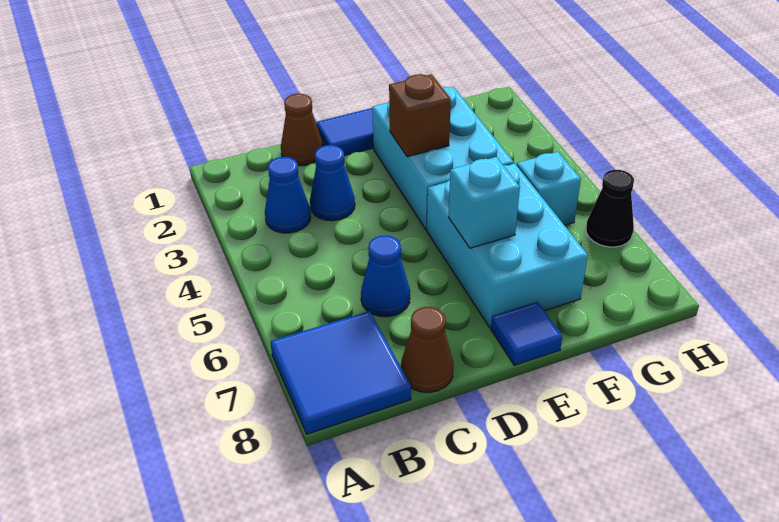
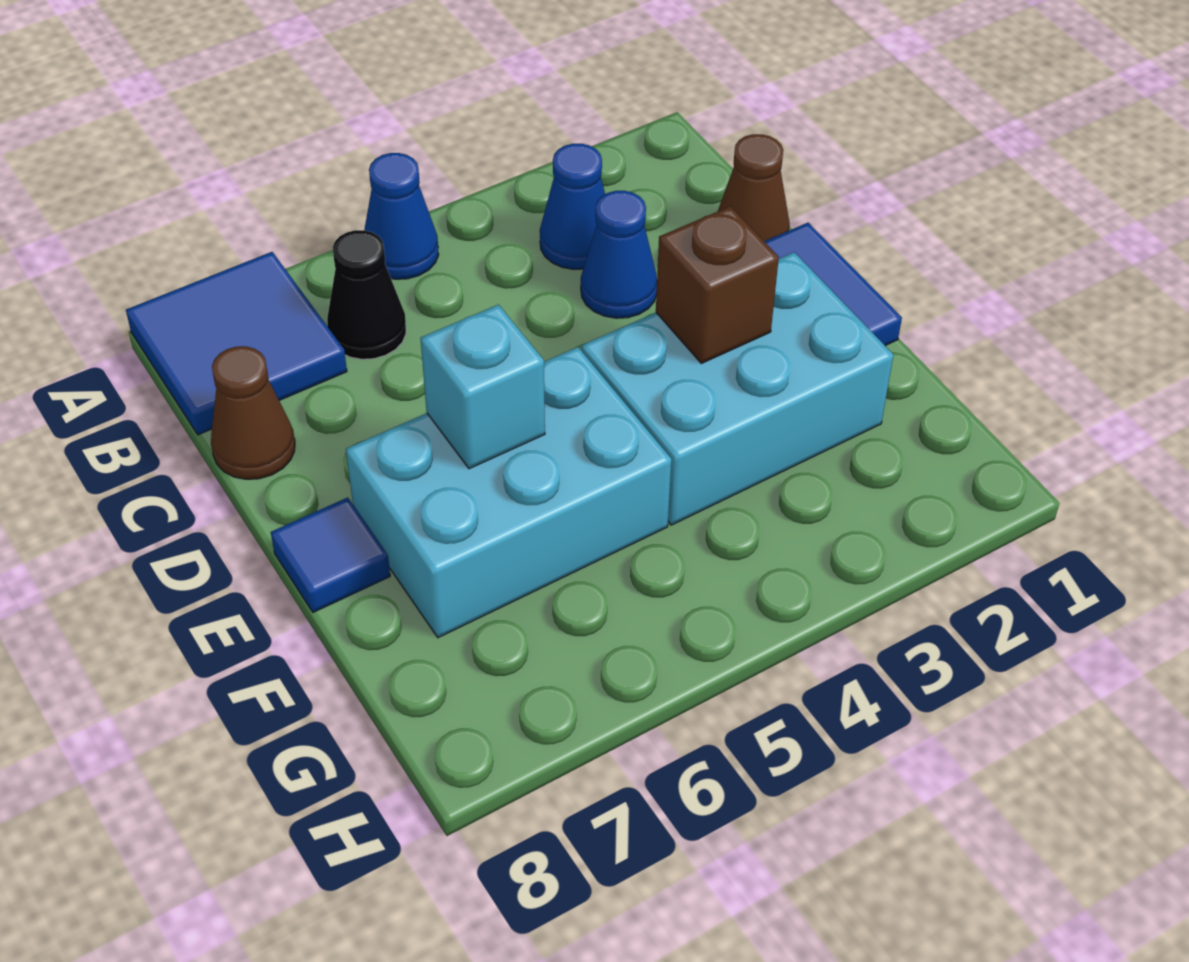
blue 1x1 cone [361,235,410,317] -> blue 1x1 cone moved to [364,153,439,279]
cyan 1x1 brick [517,152,581,225] -> none
black 1x1 cone [586,170,634,247] -> black 1x1 cone moved to [327,230,406,359]

